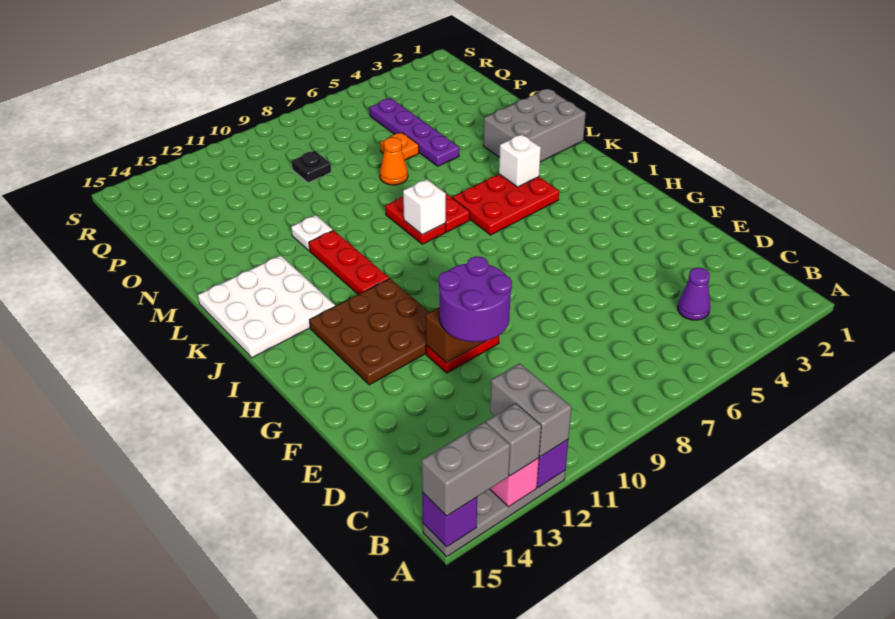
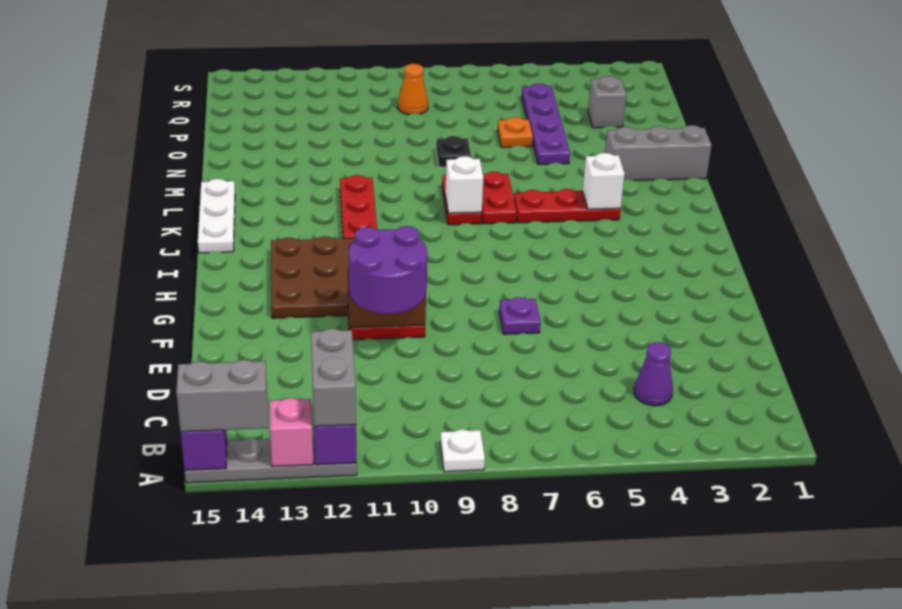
grey 1x1 brick [486,403,541,476] -> grey 1x1 brick moved to [588,76,627,128]
none -> purple 1x1 plate [499,297,540,334]
red 2x3 plate [453,174,559,235] -> red 1x3 plate [514,189,620,223]
white 3x3 plate [198,256,335,358] -> white 1x3 plate [198,179,235,253]
grey 2x3 brick [483,89,586,162] -> grey 1x3 brick [605,125,712,181]
white 1x1 plate [291,215,333,250] -> white 1x1 plate moved to [440,430,485,472]
orange 1x1 cone [380,137,408,185] -> orange 1x1 cone moved to [398,64,428,115]
black 1x1 plate [292,151,331,183] -> black 1x1 plate moved to [436,136,471,167]

